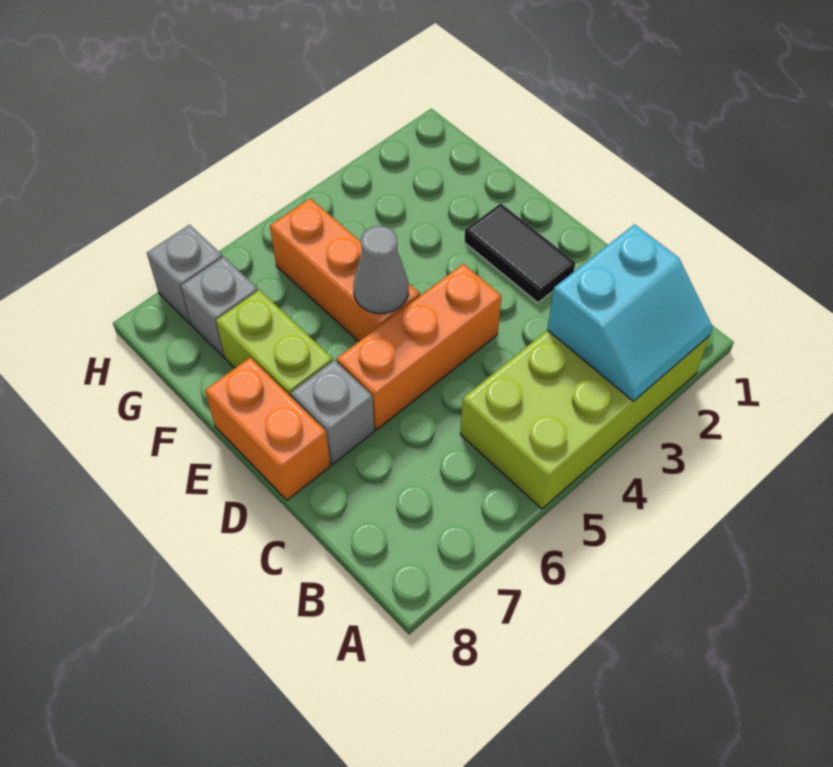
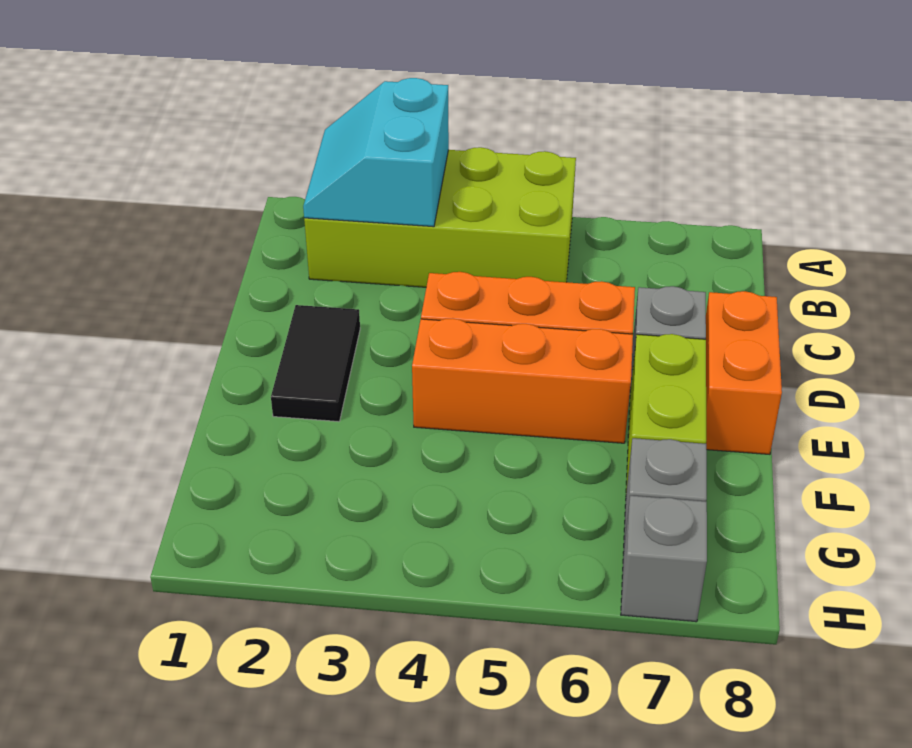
cyan 2x2 slope [547,224,713,401] -> cyan 2x2 slope turned to [303,78,449,227]
orange 1x3 brick [270,198,420,341] -> orange 1x3 brick turned to [412,318,633,443]
grey 1x1 cone [353,226,408,313] -> none

